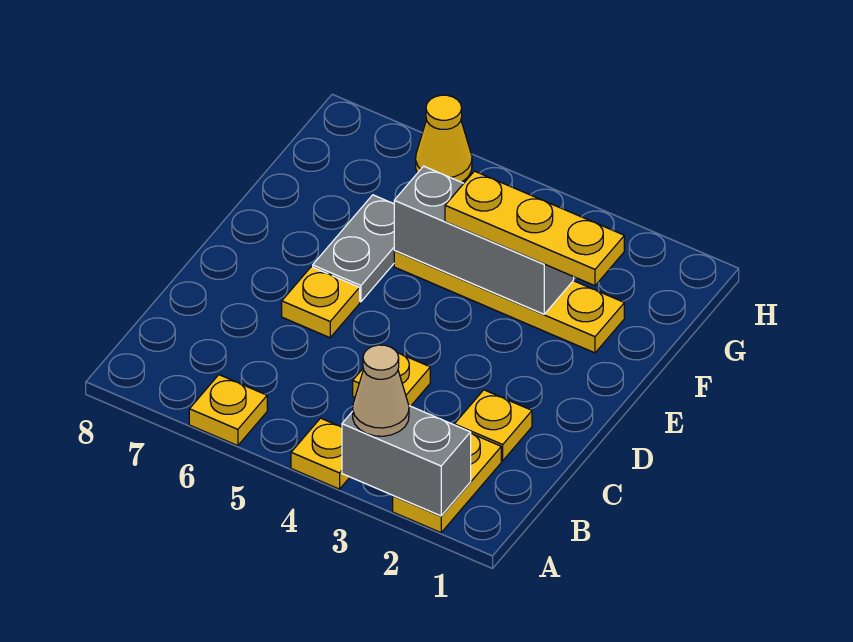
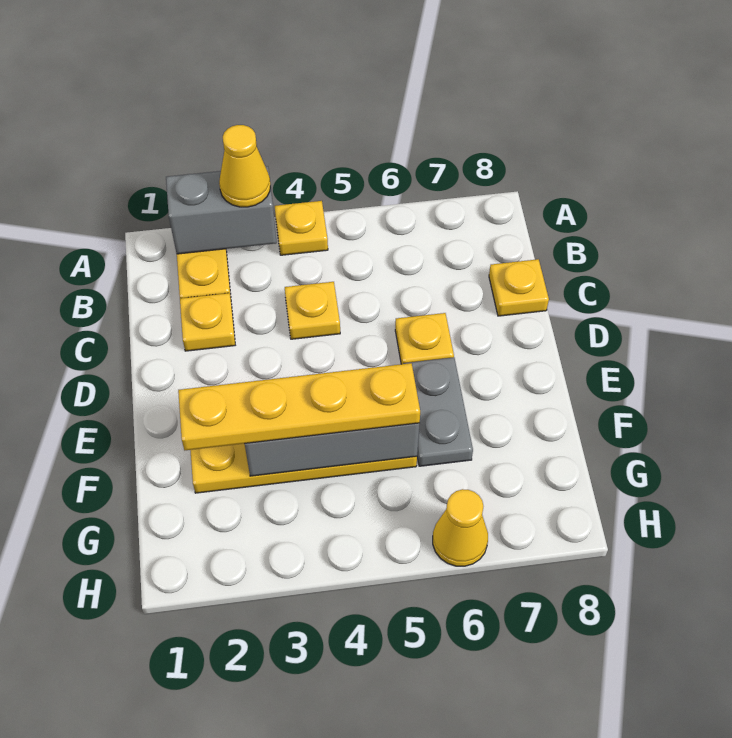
tan 1x1 cone [353,345,409,436] -> yellow 1x1 cone [219,125,270,207]
yellow 1x1 plate [189,375,267,446] -> yellow 1x1 plate moved to [489,259,549,316]
yellow 1x3 plate [445,171,624,286] -> yellow 1x4 plate [178,363,420,450]

